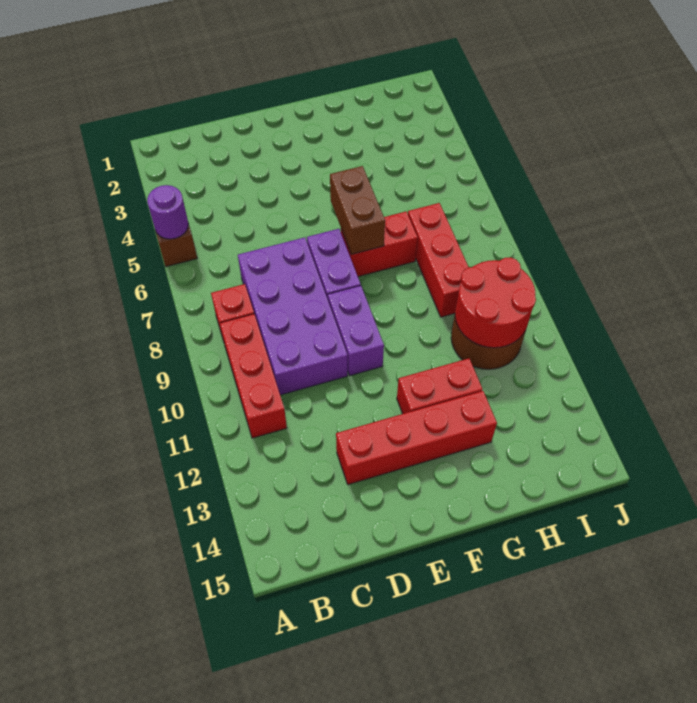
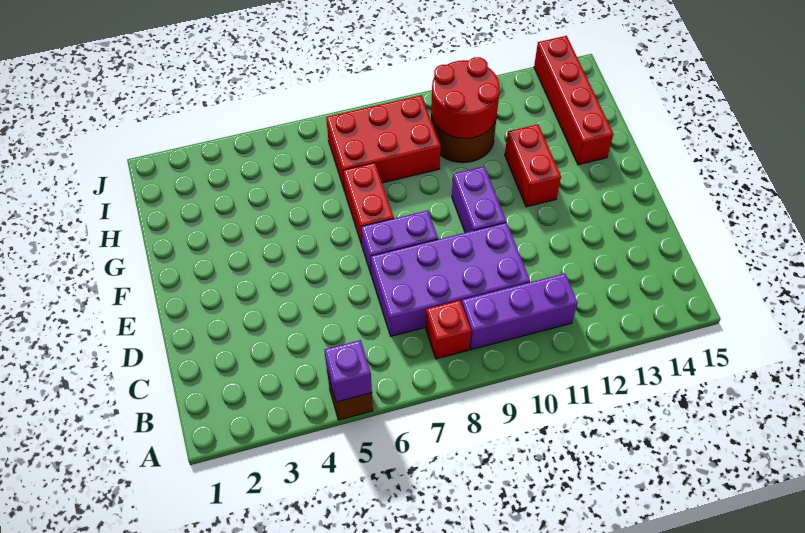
purple 1x1 round brick [147,185,188,239] -> purple 1x1 brick [324,340,372,402]
red 1x3 brick [220,314,287,438] -> purple 1x3 brick [462,274,578,350]
red 1x4 brick [336,391,497,485] -> red 1x4 brick moved to [534,36,613,165]
purple 1x2 brick [328,286,384,375] -> purple 1x2 brick turned to [452,166,506,233]
brown 1x2 brick [330,166,385,254] -> none
red 1x3 brick [408,203,469,317] -> red 2x3 brick [326,95,441,190]

